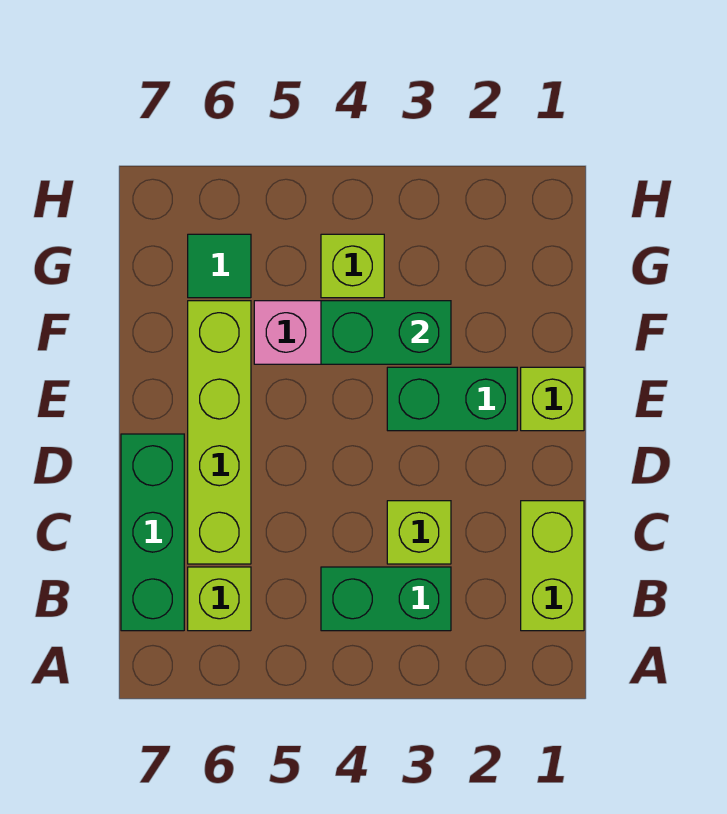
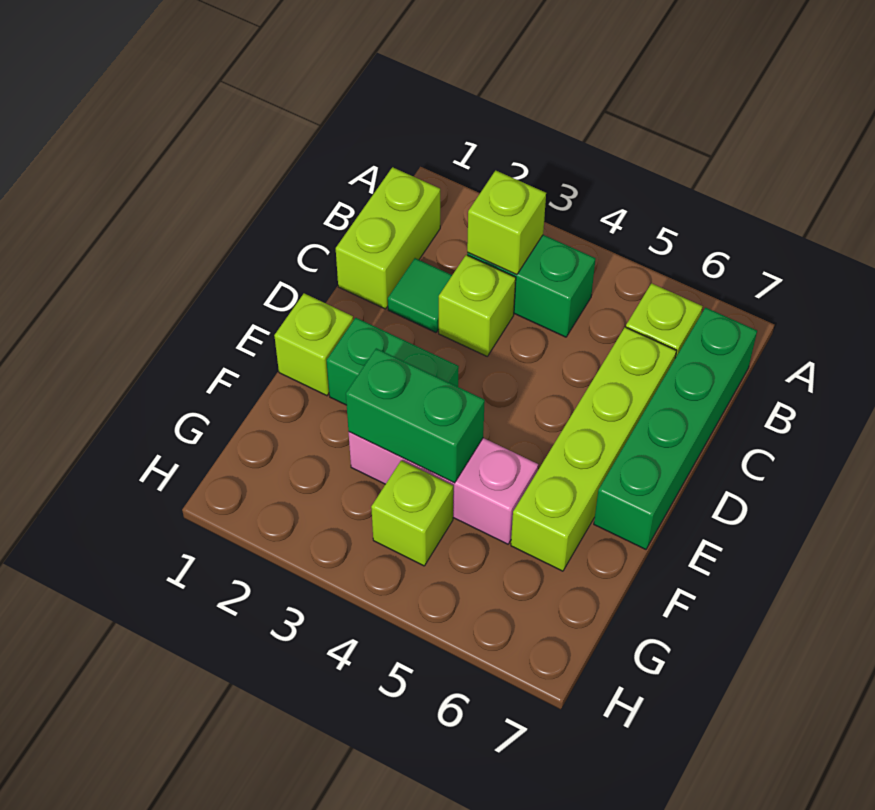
none -> lime 1x1 brick [467,171,546,275]
green 1x3 brick [121,434,184,631] -> green 1x4 brick [594,308,757,549]
green 1x1 tile [188,234,251,298] -> green 1x1 tile moved to [388,258,452,333]

